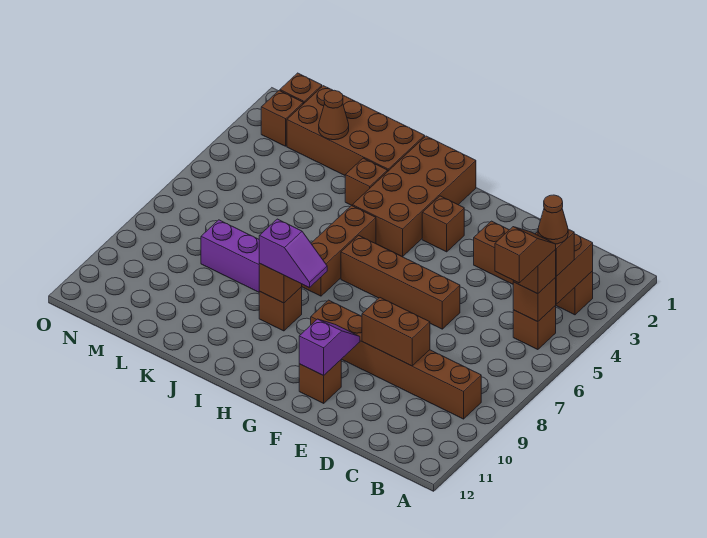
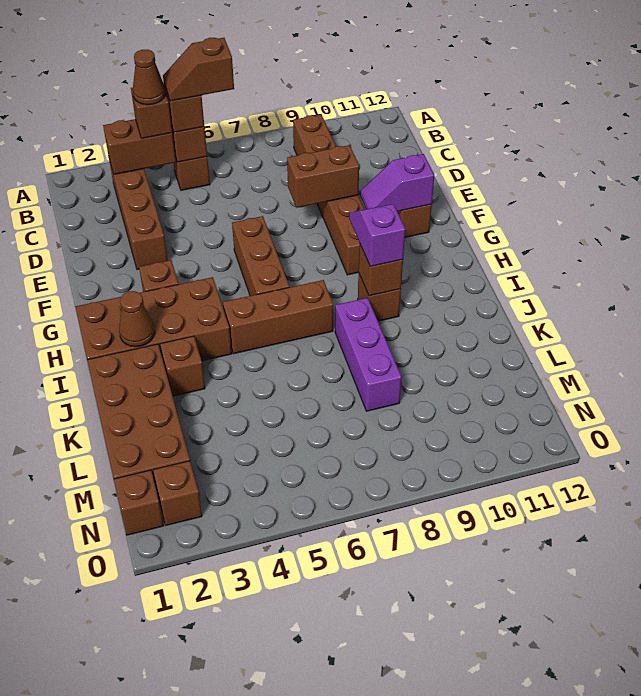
brown 1x2 brick [362,298,430,366] -> brown 1x2 brick turned to [287,145,359,208]
brown 1x4 brick [341,235,460,329] -> brown 1x3 brick [232,216,289,296]
brown 1x1 cone [319,90,349,140] -> brown 1x1 cone moved to [119,291,155,347]

